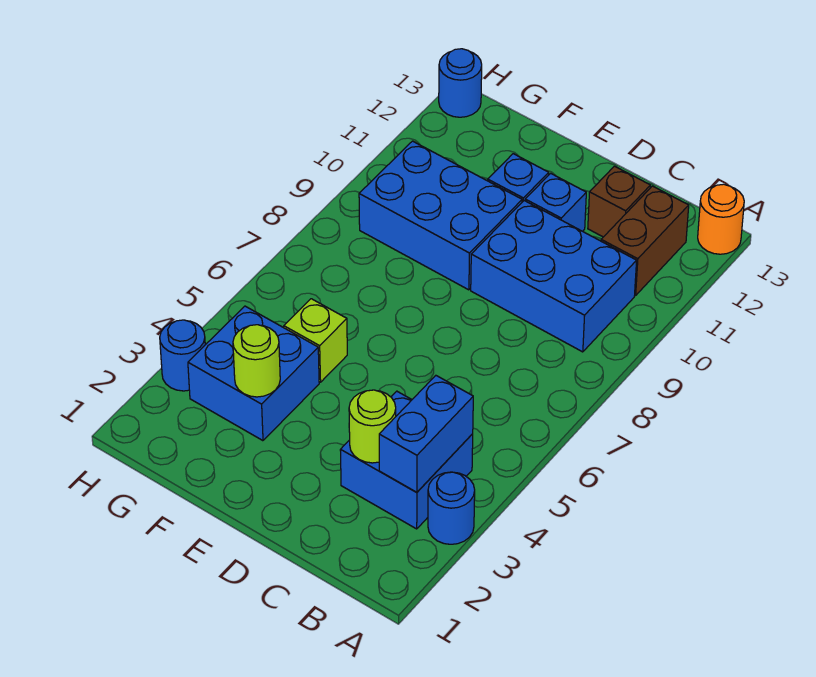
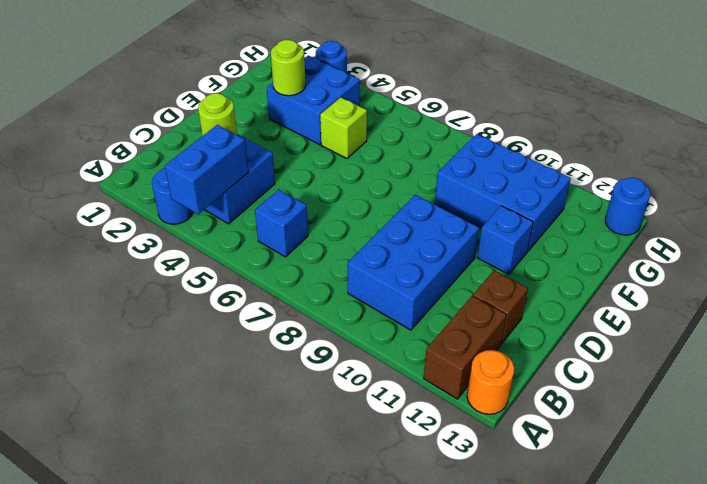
blue 1x2 brick [379,376,473,492] -> blue 1x2 brick turned to [165,125,248,214]
brown 1x2 brick [601,186,689,295] -> brown 1x2 brick turned to [424,296,507,399]
blue 1x1 brick [525,173,586,231] -> blue 1x1 brick moved to [255,190,308,257]
blue 2x3 brick [359,141,522,290] -> blue 2x3 brick turned to [435,134,571,251]

